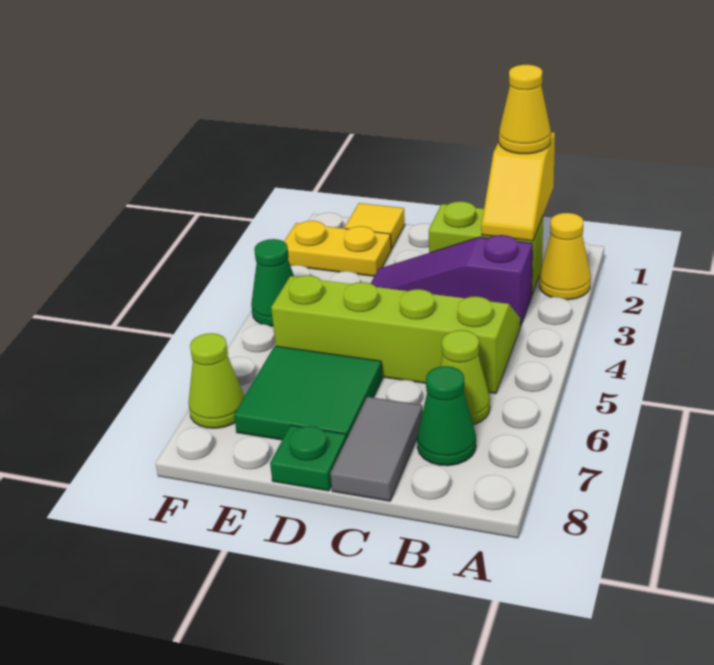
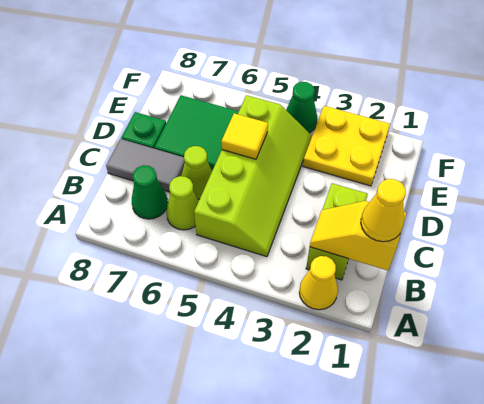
purple 1x3 slope [371,235,532,326] -> none
yellow 1x1 tile [345,203,405,249] -> yellow 1x1 tile moved to [221,113,268,159]
yellow 1x2 plate [284,221,391,276] -> yellow 2x2 plate [303,106,390,186]
lime 1x1 cone [189,333,244,428] -> lime 1x1 cone moved to [181,146,212,199]

